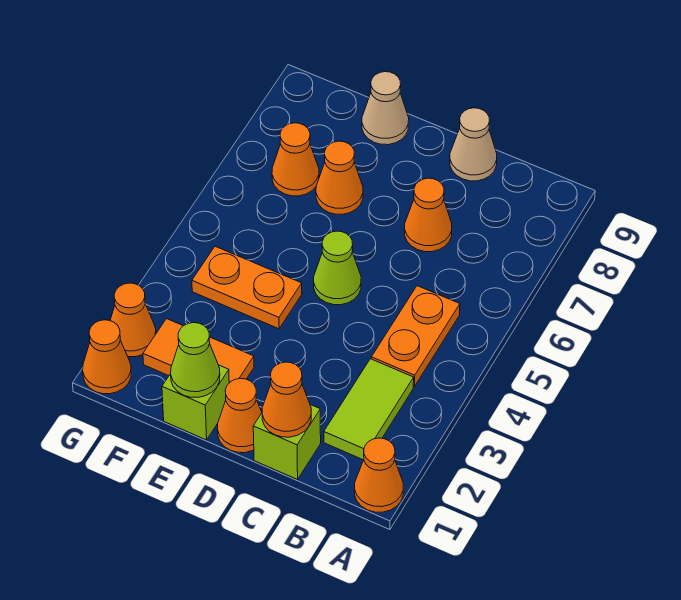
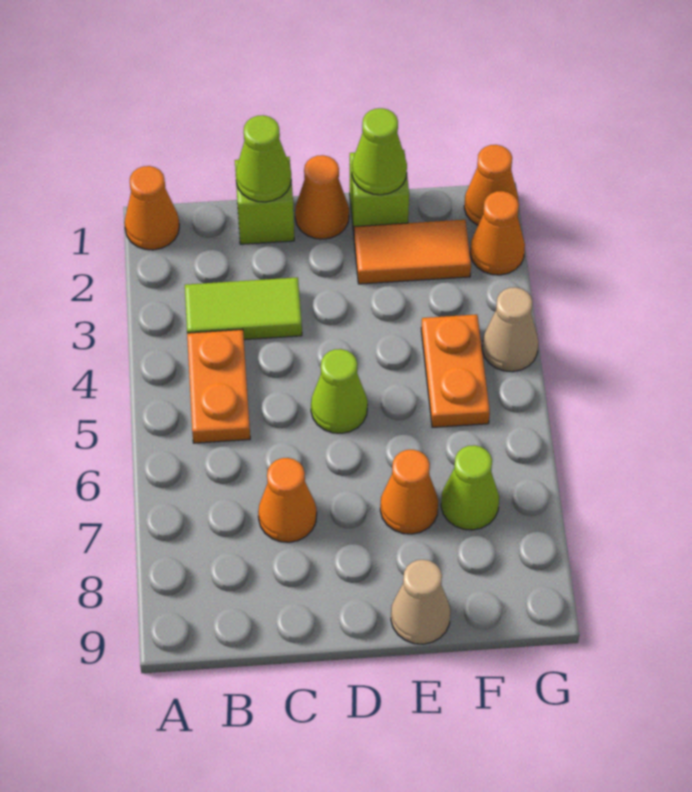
lime 1x2 tile [324,359,414,460] -> lime 1x2 tile turned to [185,277,302,340]
orange 1x1 cone [262,362,311,437] -> lime 1x1 cone [236,115,291,202]
tan 1x1 cone [450,108,497,181] -> tan 1x1 cone moved to [482,287,538,372]
orange 1x2 plate [192,246,302,329] -> orange 1x2 plate turned to [421,314,490,427]
orange 1x1 cone [272,123,319,196] -> lime 1x1 cone [441,445,499,530]

